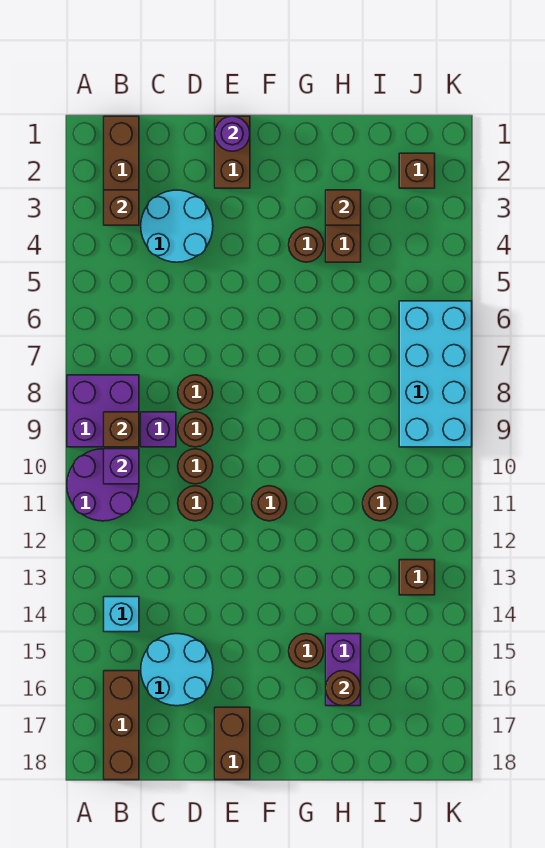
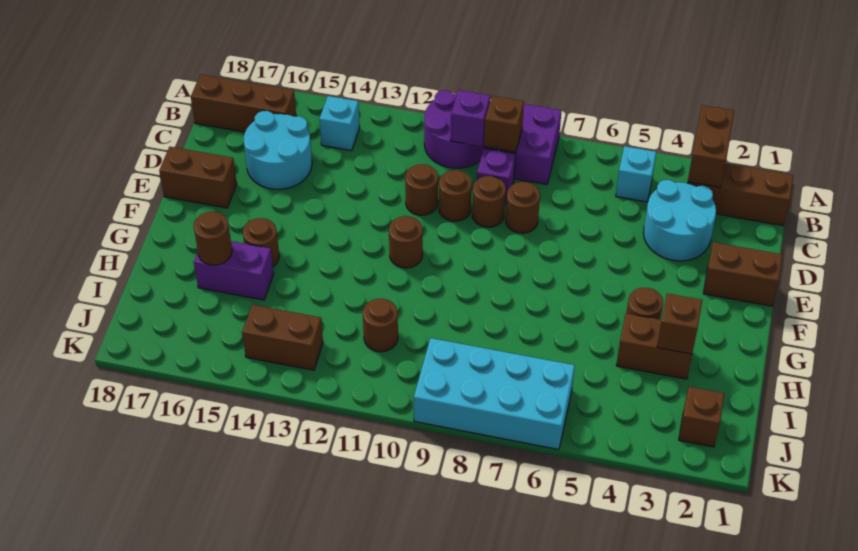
brown 1x1 brick [104,190,139,225] -> brown 1x2 brick [688,105,734,187]
none -> cyan 1x1 brick [616,146,656,202]
purple 1x1 round brick [215,116,250,151] -> none
brown 1x1 brick [399,560,435,595] -> brown 1x2 brick [242,305,323,370]

